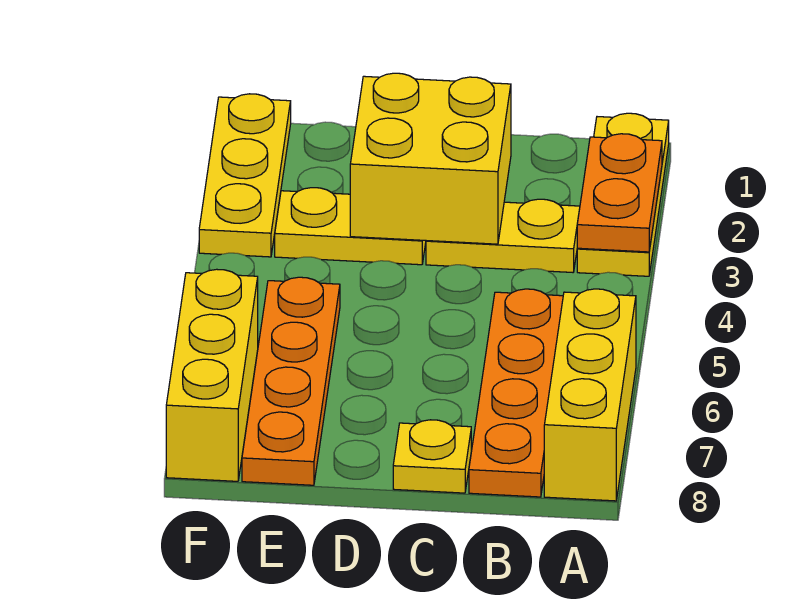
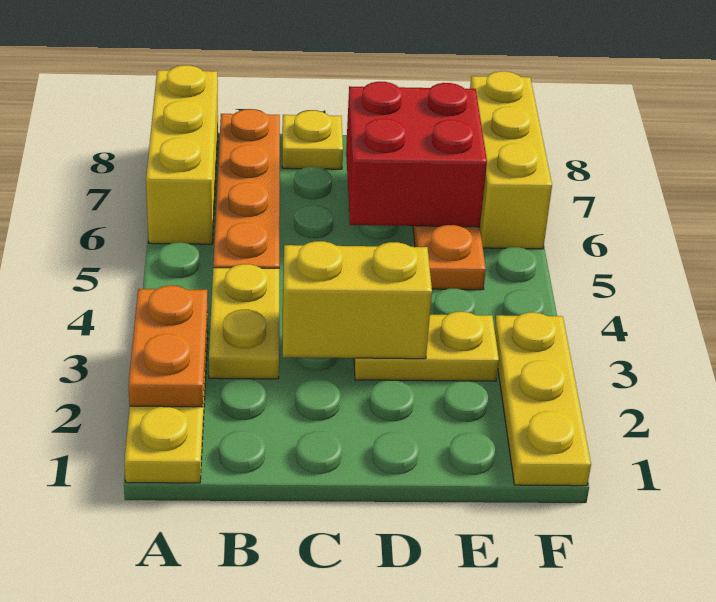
yellow 1x2 plate [426,199,580,272] -> yellow 1x2 plate turned to [209,264,279,379]
yellow 2x2 brick [350,73,511,244] -> yellow 1x2 brick [283,241,432,359]
none -> red 2x2 brick [346,82,487,227]

